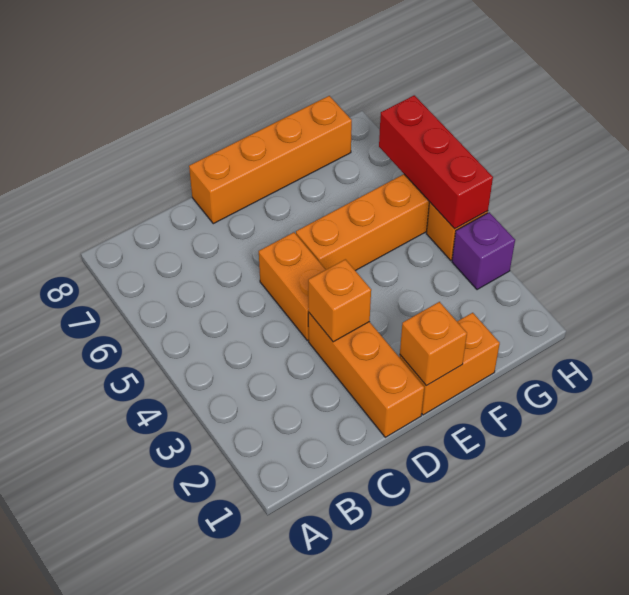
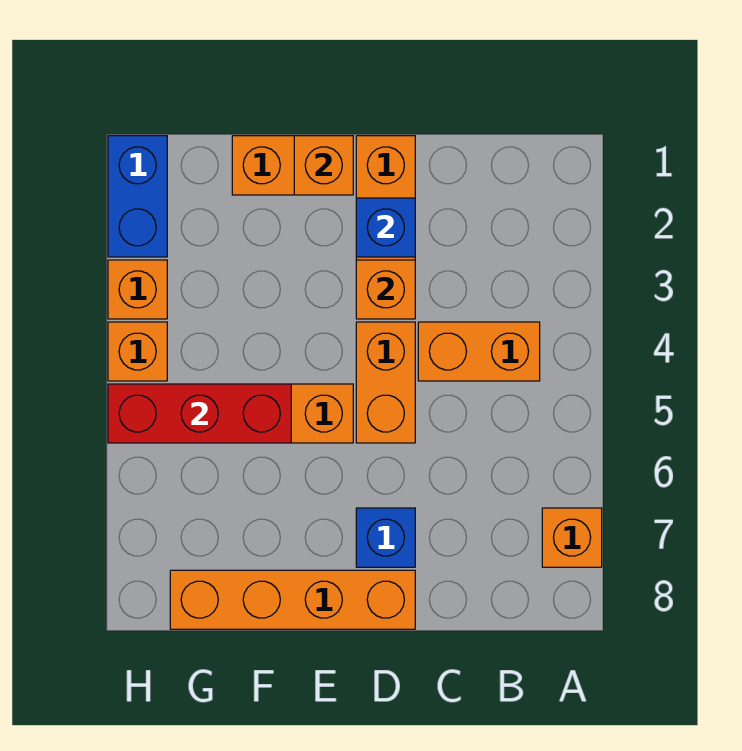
none -> orange 1x1 brick [542,508,602,567]
none -> orange 1x2 brick [418,322,540,381]
none -> blue 1x1 brick [356,198,415,257]
none -> blue 1x1 brick [356,508,415,567]
none -> blue 1x2 brick [108,136,167,257]
purple 1x1 brick [452,212,515,290] -> orange 1x1 brick [108,260,167,319]
red 1x3 brick [379,95,493,229] -> red 1x3 brick turned to [108,384,291,443]

